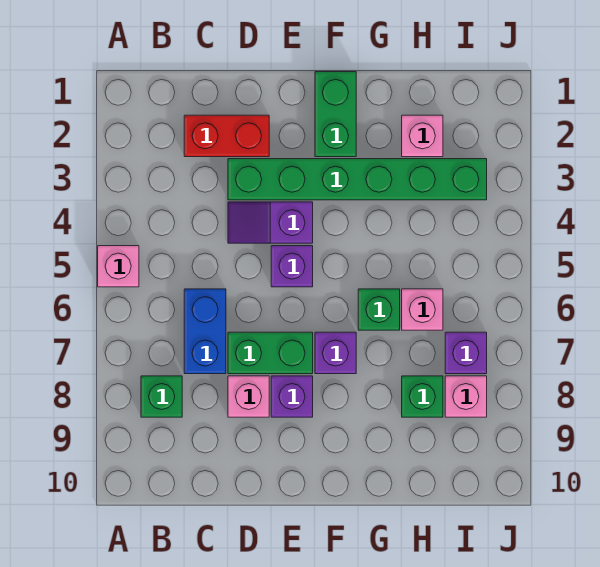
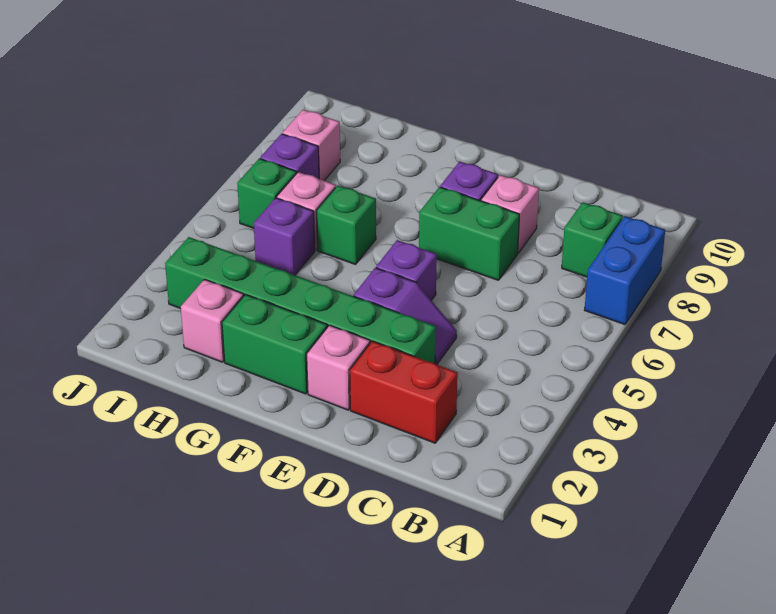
pink 1x1 brick [98,246,139,287] -> pink 1x1 brick moved to [307,325,370,410]
blue 1x2 brick [184,289,226,374] -> blue 1x2 brick moved to [585,216,665,325]
green 1x2 brick [315,72,356,157] -> green 1x2 brick turned to [222,295,327,394]
purple 1x1 brick [315,332,356,374] -> purple 1x1 brick moved to [254,198,315,275]
green 1x1 brick [402,376,443,417] -> green 1x1 brick moved to [237,159,296,228]

